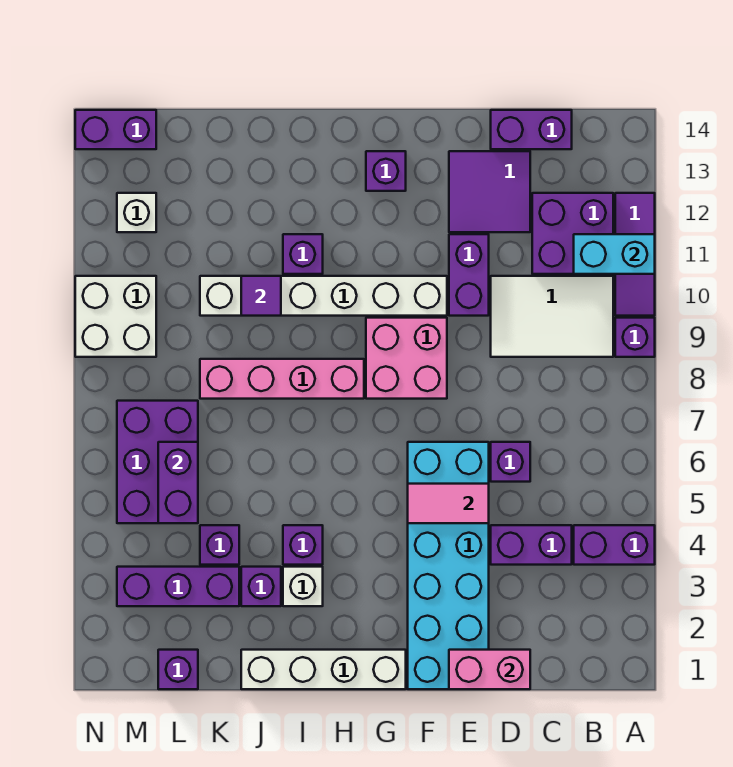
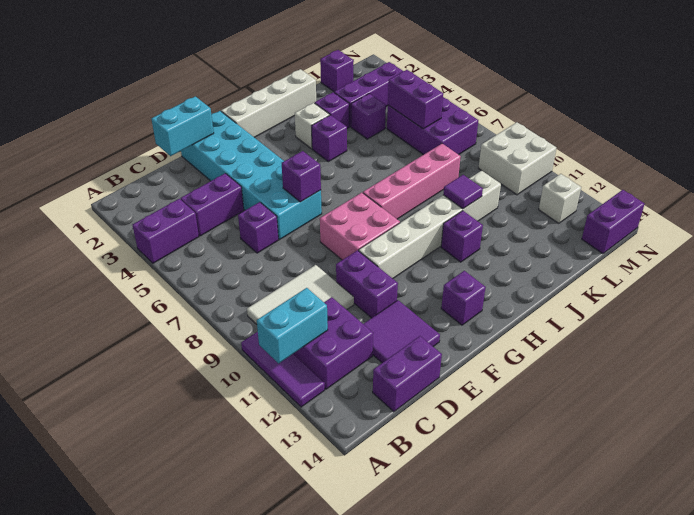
purple 1x1 brick [615,318,655,357] -> purple 1x1 brick moved to [282,151,321,202]
pink 1x2 brick [449,650,530,689] -> cyan 1x2 brick [152,96,214,156]
pink 1x2 tile [408,484,489,523] -> none

